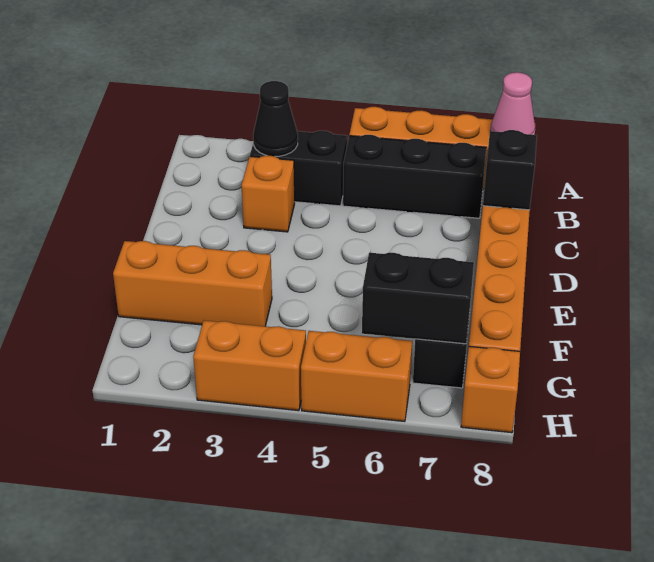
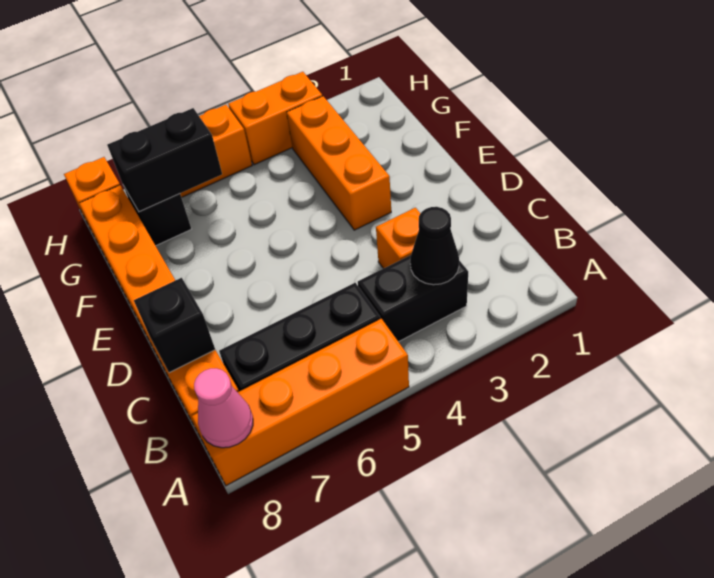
orange 1x3 brick [113,241,272,326] -> orange 1x3 brick turned to [287,96,391,230]

